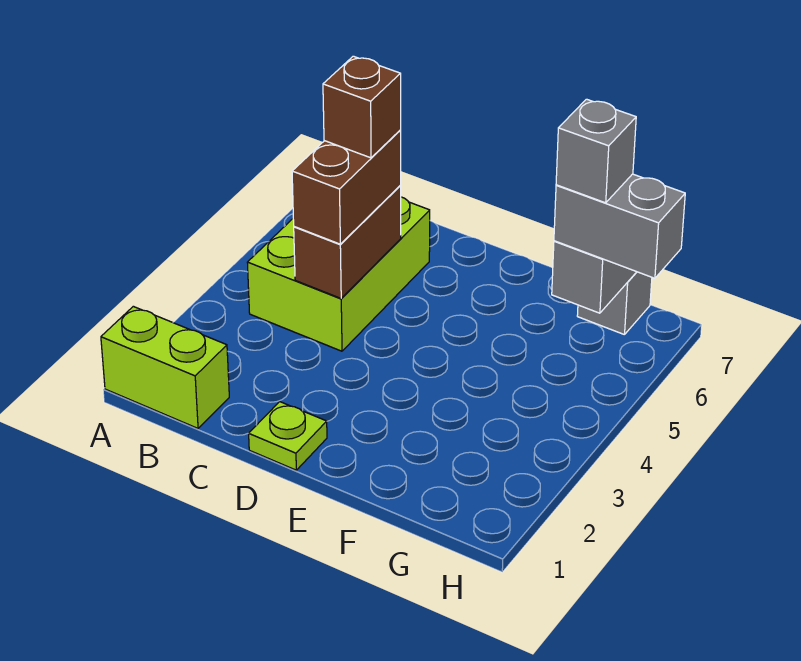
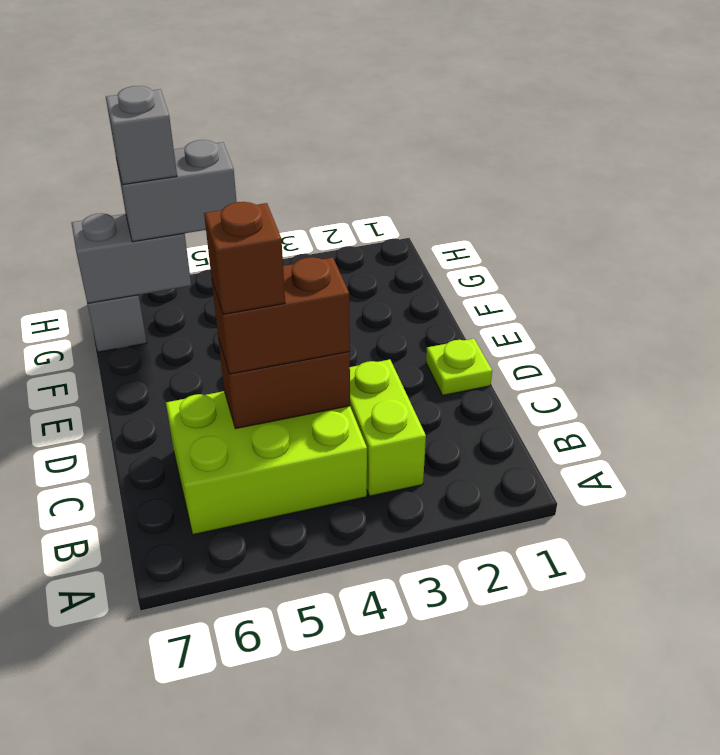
lime 1x2 brick [101,306,229,428] -> lime 1x2 brick moved to [350,359,426,496]
grey 1x2 brick [554,174,685,278] -> grey 1x2 brick turned to [117,140,237,242]

